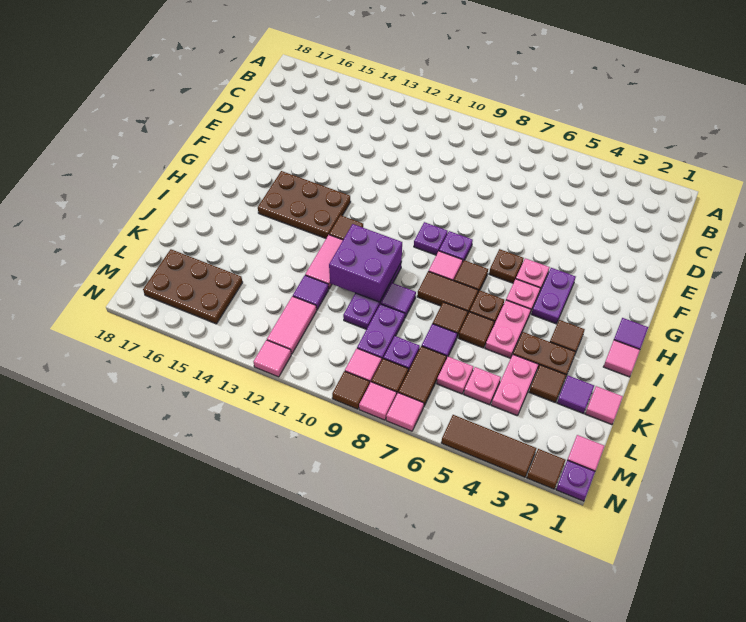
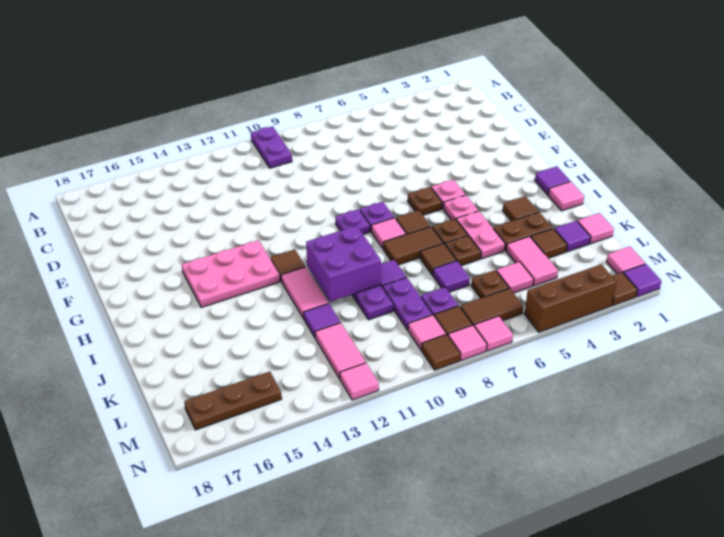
purple 1x2 plate [532,268,576,324] -> purple 1x2 plate moved to [251,126,292,168]
brown 2x3 plate [258,171,351,238] -> pink 2x3 plate [182,240,280,307]
brown 1x1 tile [459,312,494,348] -> brown 1x1 plate [445,236,481,266]
pink 1x2 plate [491,354,538,416] -> pink 1x2 tile [506,236,558,286]
pink 1x1 plate [464,367,501,405] -> pink 1x1 tile [497,262,534,293]
pink 1x1 plate [437,357,473,394] -> brown 1x1 plate [471,270,509,298]
brown 1x2 tile [398,346,446,406] -> brown 1x2 tile turned to [460,288,524,325]
brown 2x3 plate [143,249,243,324] -> brown 1x3 plate [184,371,282,430]
purple 1x1 plate [556,460,595,501] -> purple 1x1 tile [623,264,661,297]
brown 1x3 tile [441,415,536,477] -> brown 1x3 brick [525,264,617,332]

